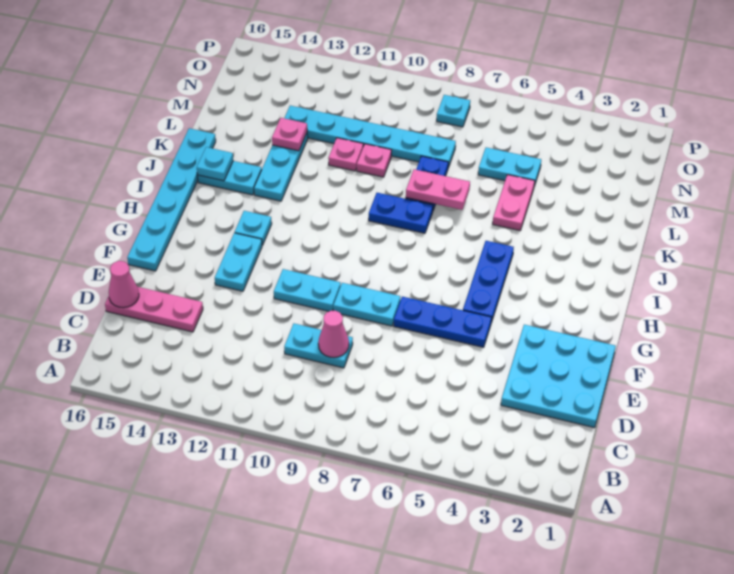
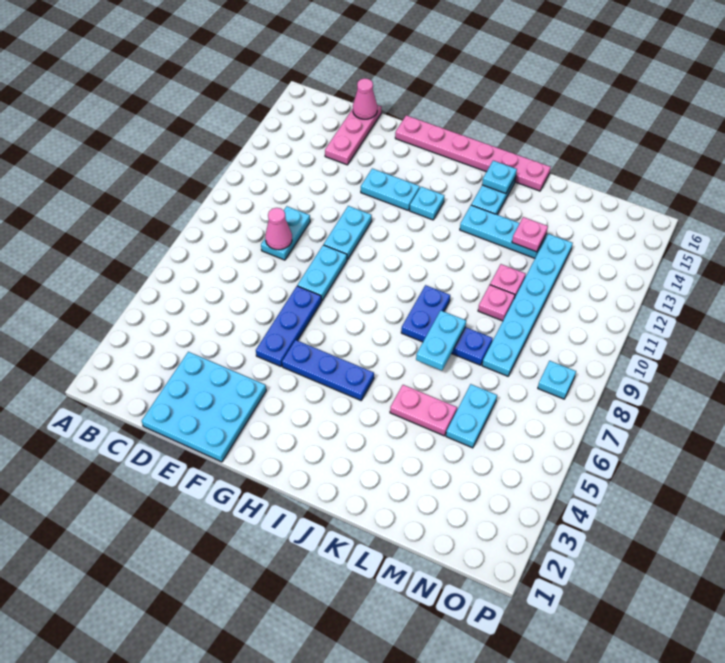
cyan 1x6 plate [127,128,216,271] -> pink 1x6 plate [395,115,551,191]
pink 1x2 plate [406,169,470,210] -> cyan 1x2 plate [416,311,466,371]

